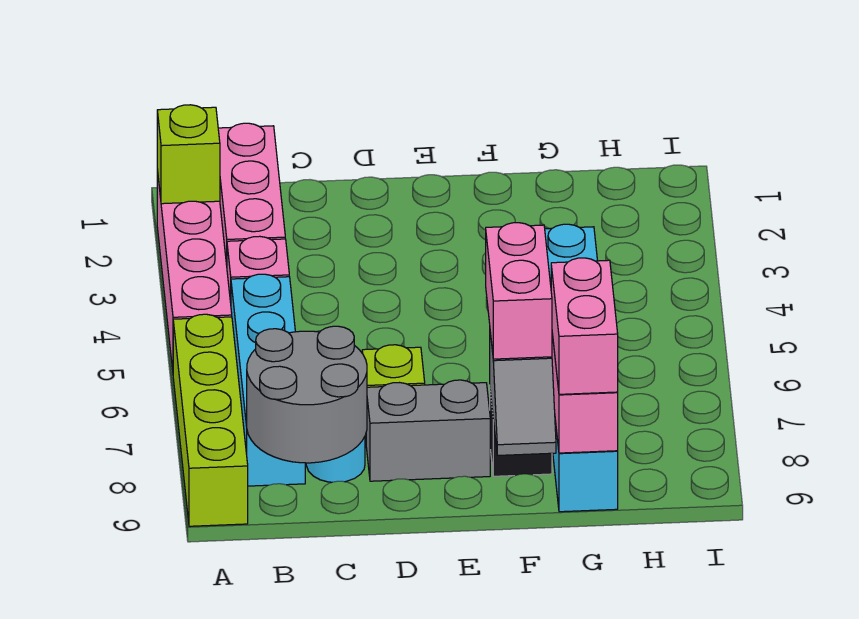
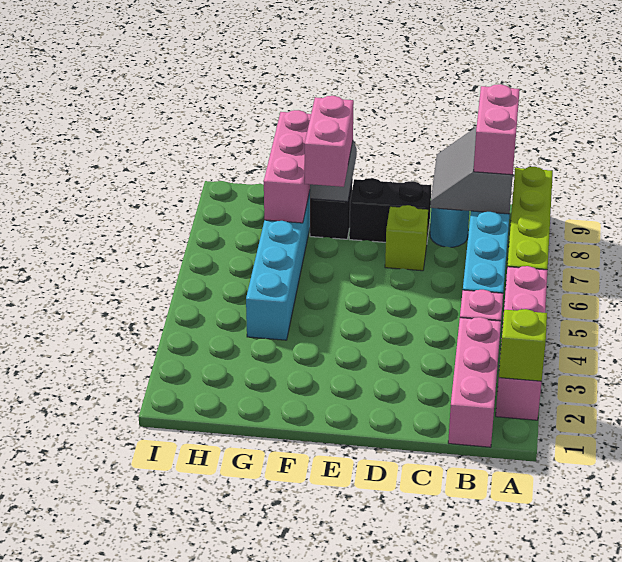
grey 2x2 round brick [247,326,367,463] -> grey 2x2 slope [430,127,513,214]
grey 1x2 brick [366,380,490,481] -> black 1x2 brick [349,178,431,242]
pink 1x2 brick [551,258,618,394] -> pink 1x2 brick moved to [474,84,520,175]

